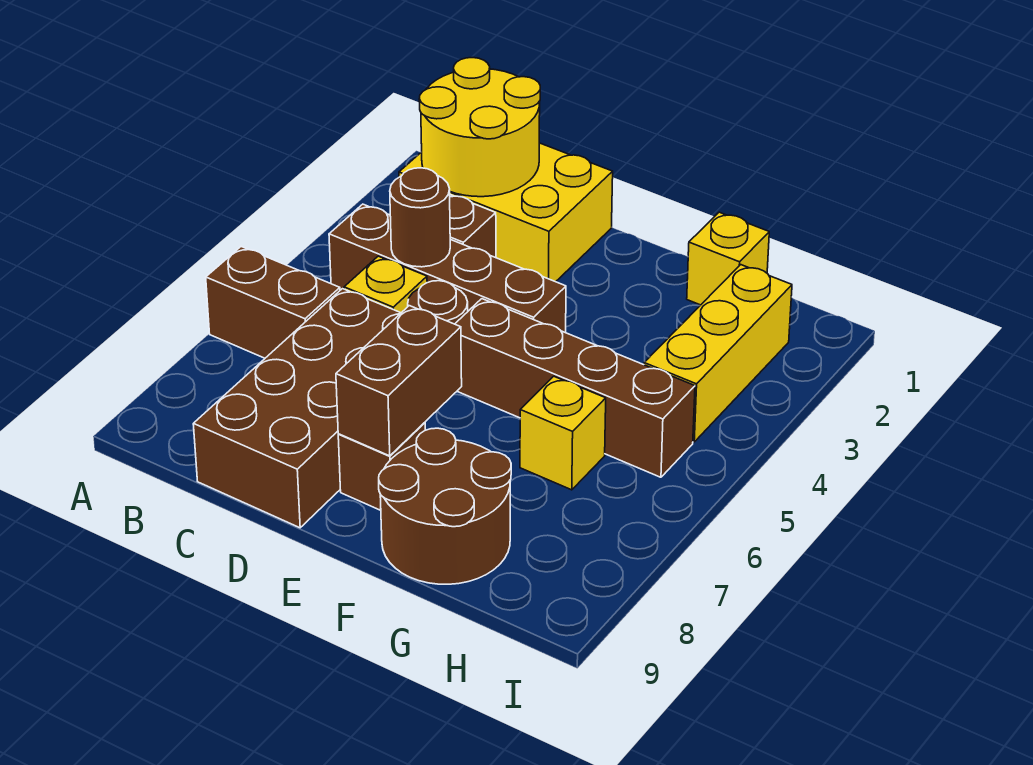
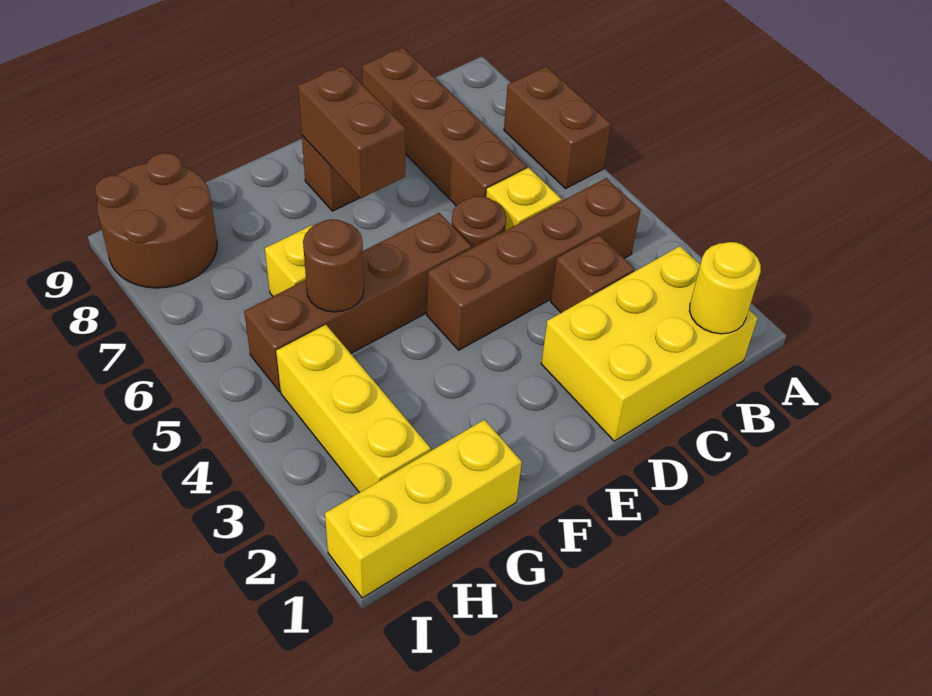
brown 1x2 brick [206,247,340,358] -> brown 1x2 brick turned to [504,66,611,188]
yellow 2x2 round brick [419,58,540,197] -> yellow 1x1 round brick [689,242,761,334]
brown 1x1 round brick [390,168,450,267] -> brown 1x1 round brick moved to [303,219,364,312]
brown 2x4 brick [193,289,401,528] -> brown 1x4 brick [362,48,527,206]
brown 2x2 round brick [379,428,511,584] -> brown 2x2 round brick moved to [95,153,217,288]
yellow 1x1 brick [687,212,769,305] -> yellow 1x3 brick [325,420,522,598]

